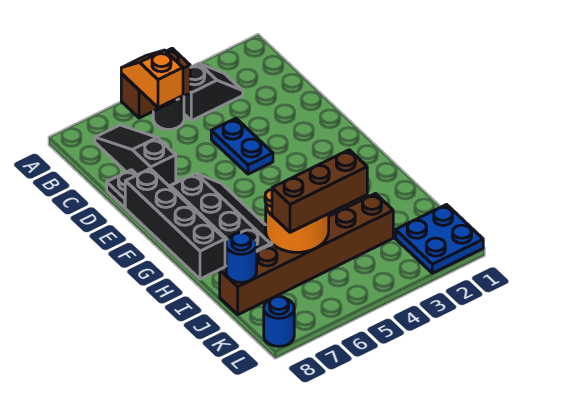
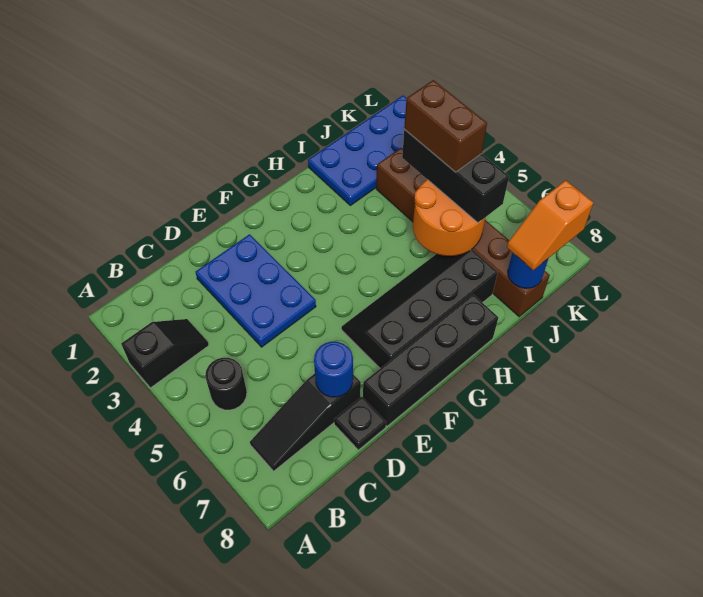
black 1x2 slope [184,63,243,121] -> black 1x2 slope turned to [121,319,209,388]
brown 1x2 brick [121,48,190,118] -> brown 1x2 brick moved to [404,80,487,172]
orange 1x2 slope [121,50,183,108] -> orange 1x2 slope moved to [507,180,594,270]
blue 1x2 plate [211,118,273,174] -> blue 2x3 plate [195,234,316,347]
brown 1x3 brick [272,150,367,232] -> black 1x3 brick [402,129,509,223]
blue 2x2 plate [396,205,483,273] -> blue 2x4 plate [308,96,406,206]
blue 1x1 round brick [264,296,294,346] -> blue 1x1 round brick moved to [314,342,353,397]

